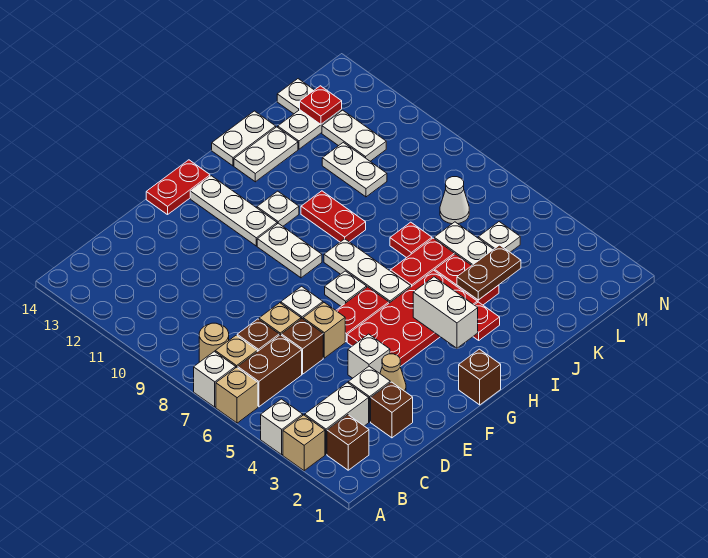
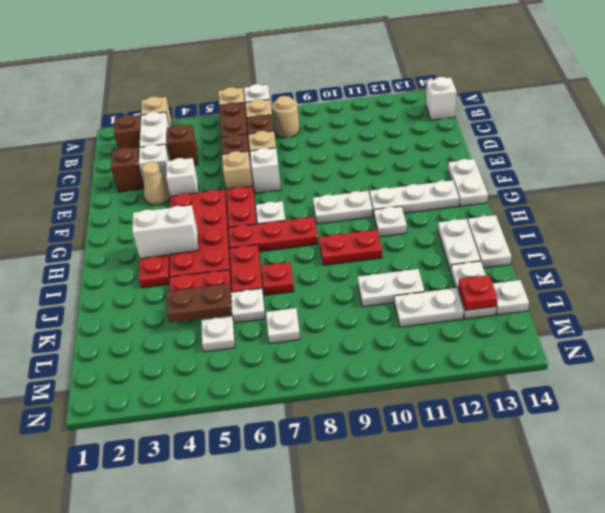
white 1x1 brick [261,399,303,455] -> white 1x1 brick moved to [426,77,457,120]
red 1x2 plate [146,160,210,215] -> white 1x2 plate [448,159,488,206]
brown 1x1 brick [459,349,501,405] -> brown 1x1 brick moved to [167,124,198,166]
white 1x3 plate [324,239,411,303] -> red 1x3 plate [228,217,318,252]
brown 1x2 plate [457,245,521,300] -> brown 1x2 plate turned to [167,284,232,322]
white 1x1 cone [440,177,469,224] -> white 1x1 plate [266,308,300,343]

